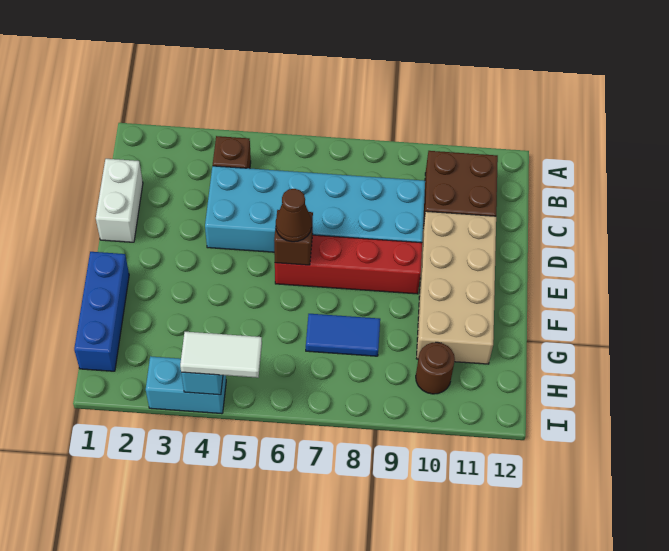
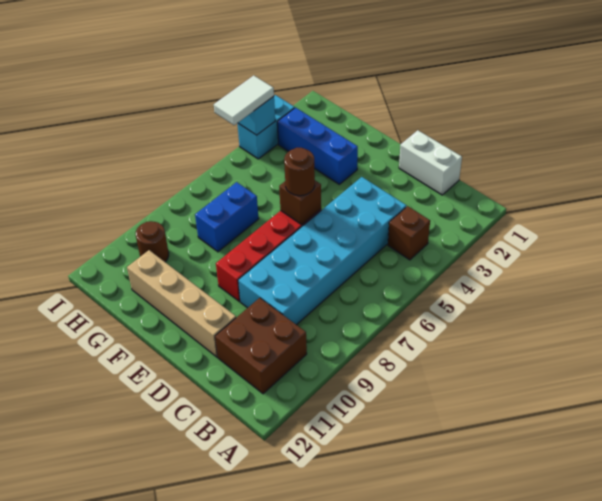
tan 2x4 brick [417,211,496,364] -> tan 1x4 brick [127,250,236,357]
brown 1x1 cone [276,189,312,242] -> brown 1x1 round brick [284,148,315,196]
blue 1x3 brick [74,252,129,371] -> blue 1x3 brick moved to [277,108,358,184]
blue 1x2 tile [306,314,380,356] -> blue 1x2 brick [195,182,259,252]

